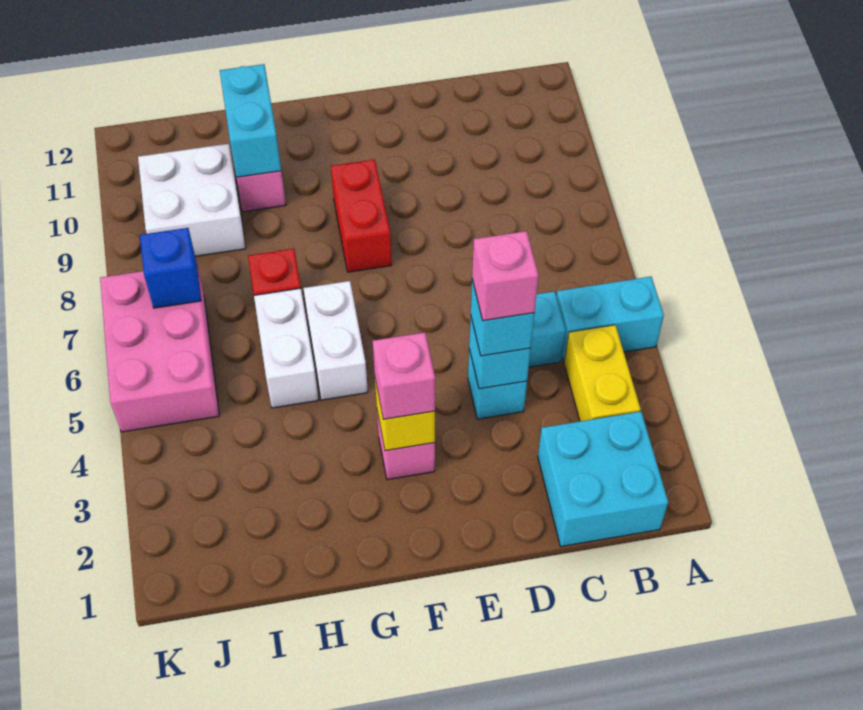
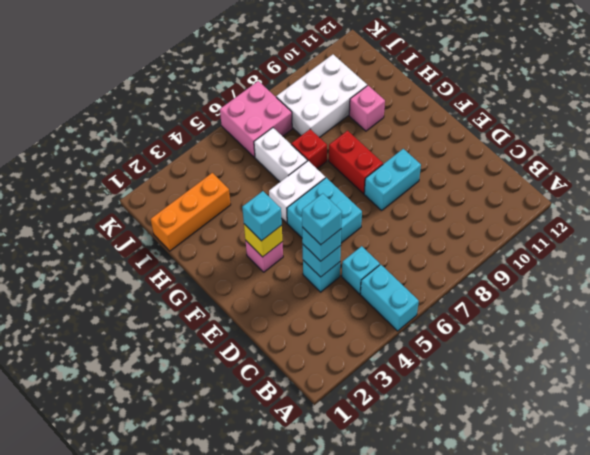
cyan 2x2 brick [538,411,668,547] -> cyan 2x2 brick moved to [287,178,362,243]
yellow 1x2 brick [564,325,641,421] -> none
pink 1x1 brick [472,231,539,321] -> cyan 1x1 brick [302,193,342,245]
pink 1x1 brick [373,332,435,419] -> cyan 1x1 brick [242,191,282,241]
red 1x2 brick [331,160,392,272] -> red 1x2 brick turned to [329,131,383,194]
white 1x2 brick [254,288,319,408] -> white 1x2 brick turned to [254,128,307,182]
cyan 1x2 brick [220,64,281,177] -> cyan 1x2 brick moved to [364,149,421,210]
none -> orange 1x3 brick [151,173,231,251]
white 2x2 brick [138,144,246,256] -> white 2x3 brick [276,55,367,138]
pink 2x3 brick [100,267,219,432] -> pink 2x2 brick [220,81,292,157]
blue 1x1 brick [140,228,201,308] -> none

